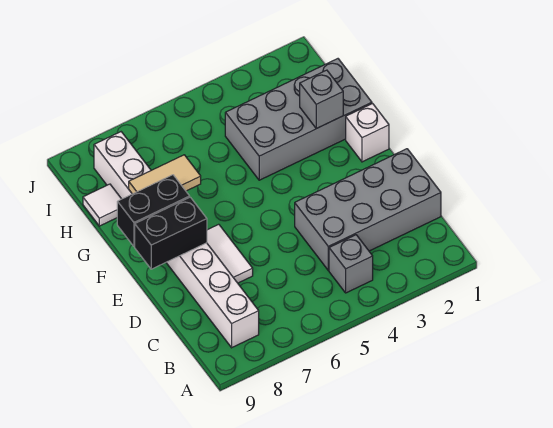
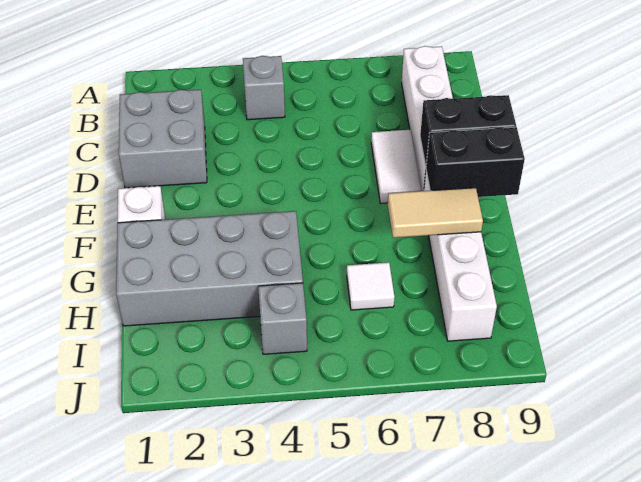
grey 2x4 brick [295,149,441,270] -> grey 2x2 brick [119,90,207,188]
grey 1x1 brick [300,70,343,129] -> grey 1x1 brick moved to [258,283,307,354]
white 1x1 tile [83,184,121,226] -> white 1x1 tile moved to [347,262,394,310]

